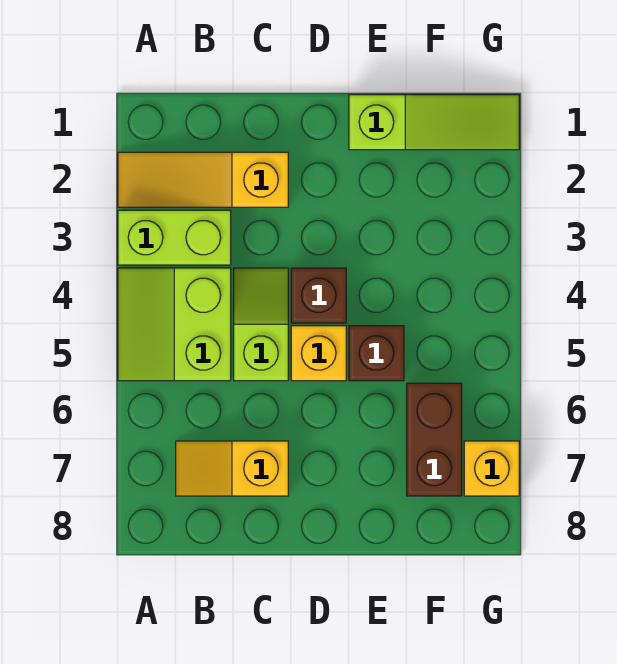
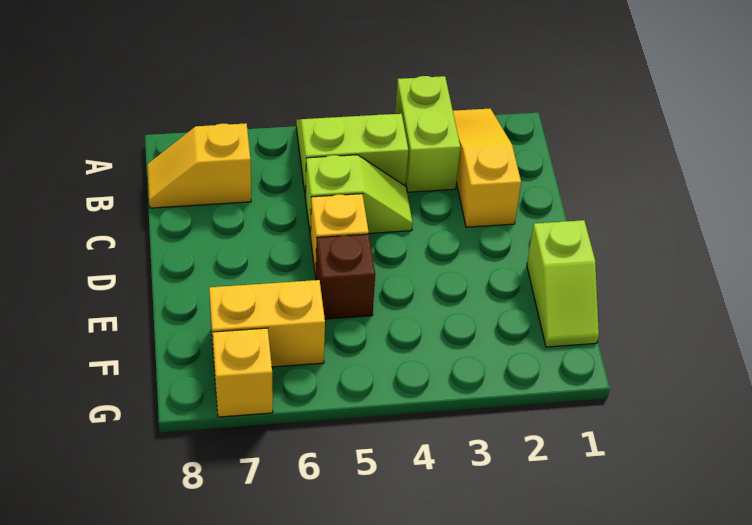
yellow 1x2 slope [176,441,288,496] -> yellow 1x2 slope turned to [147,123,251,208]
brown 1x1 brick [291,268,346,323] -> none
lime 1x3 slope [349,95,519,150] -> lime 1x2 slope [527,220,599,347]
brown 1x2 brick [407,383,462,496] -> yellow 1x2 brick [209,280,325,371]

